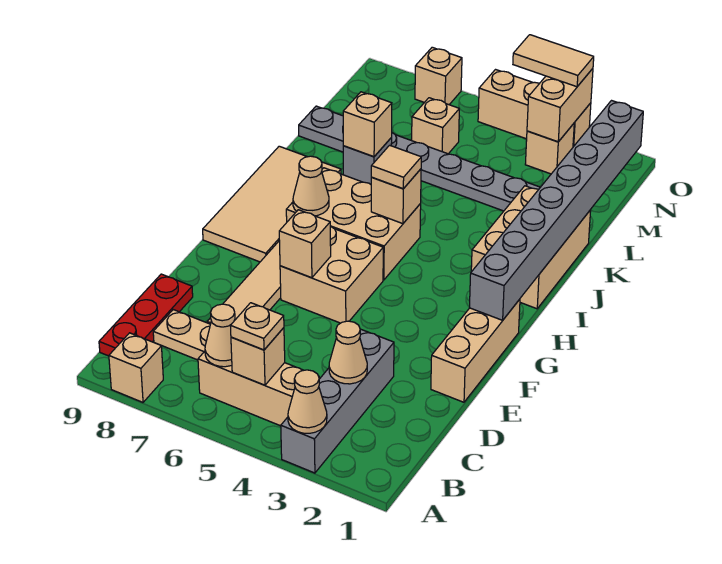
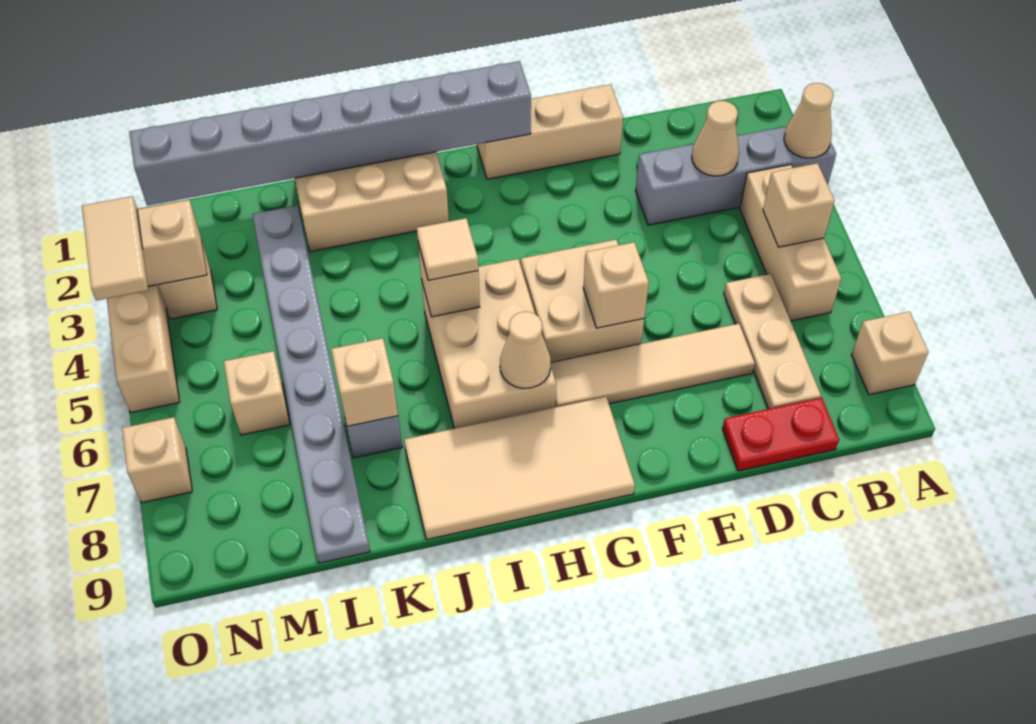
tan 1x1 plate [231,303,284,350] -> none
tan 1x1 cone [205,304,235,367] -> none
red 1x3 plate [99,274,193,356] -> red 1x2 plate [722,398,839,471]

